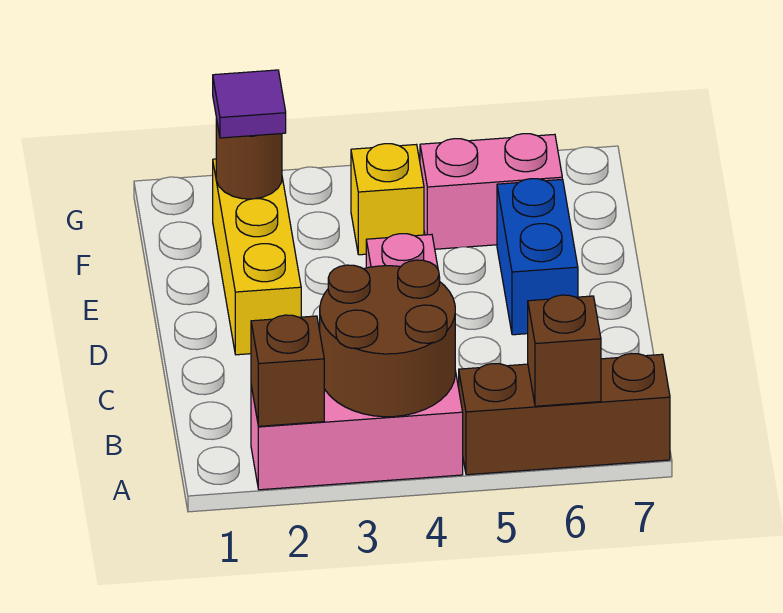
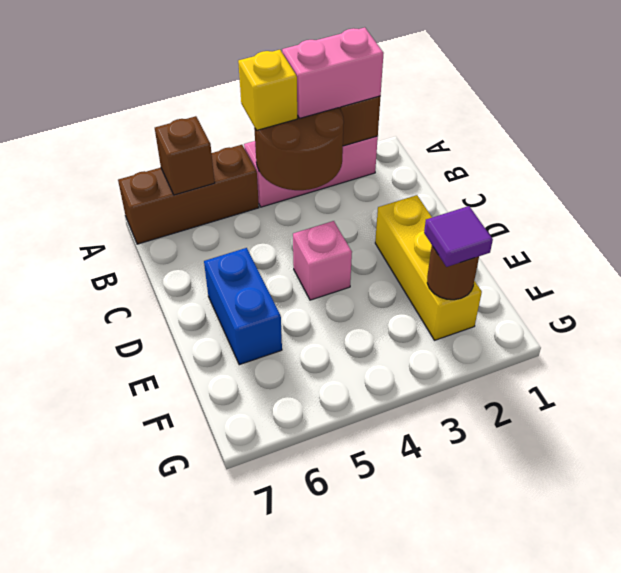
yellow 1x1 brick [351,144,424,255] -> yellow 1x1 brick moved to [238,50,297,130]
pink 1x2 brick [420,134,562,249] -> pink 1x2 brick moved to [282,27,384,118]

